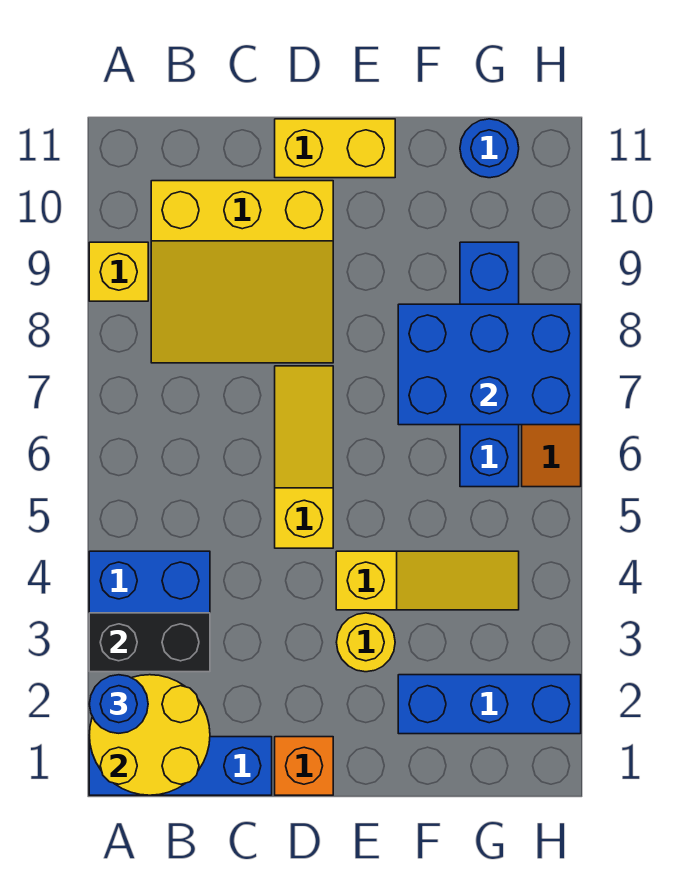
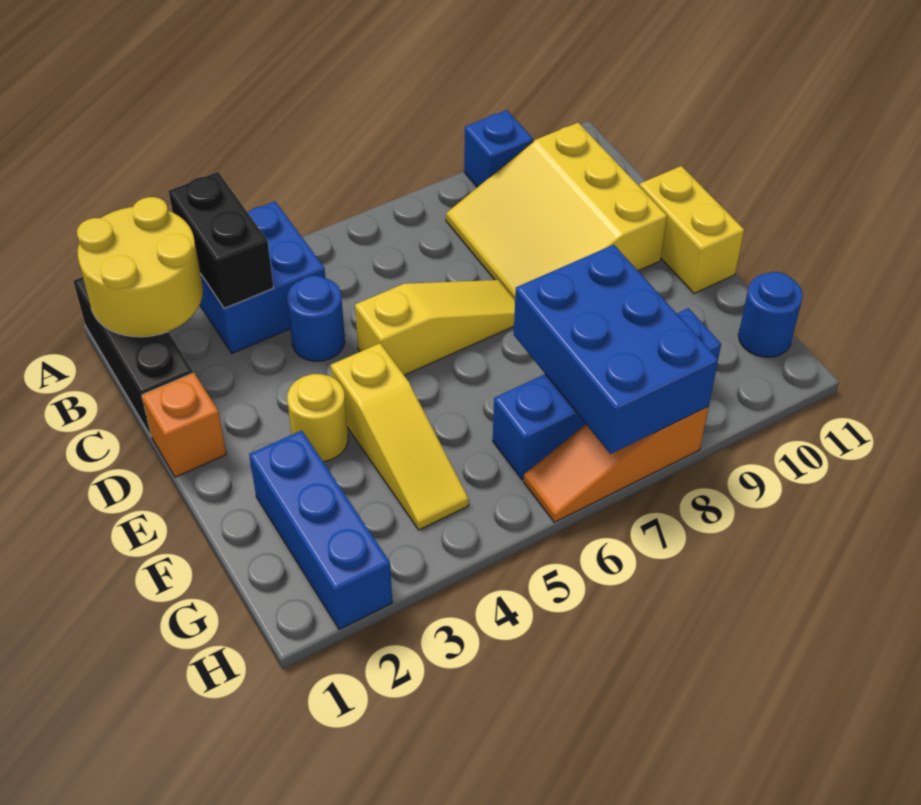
blue 1x3 brick [89,737,272,795] -> black 1x3 brick [73,277,193,437]
blue 1x1 round brick [90,675,148,733] -> blue 1x1 round brick moved to [287,276,345,361]
yellow 1x1 brick [89,242,148,301] -> blue 1x1 brick [464,110,533,187]

